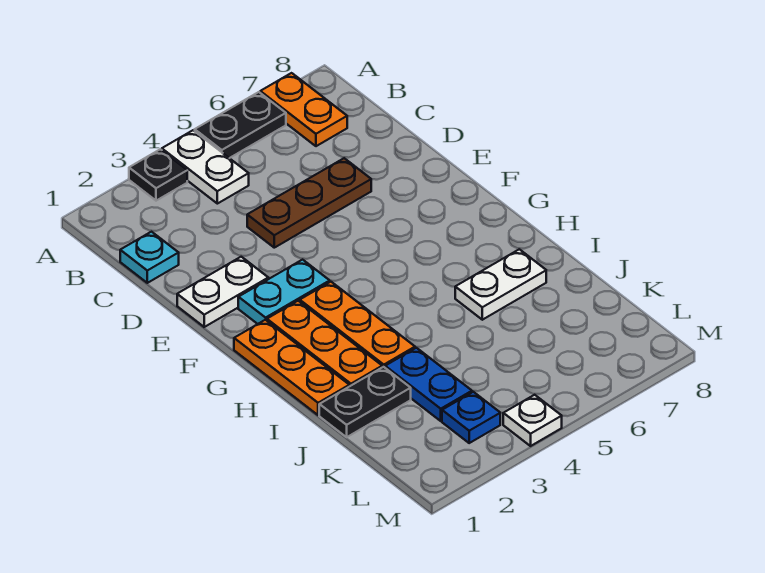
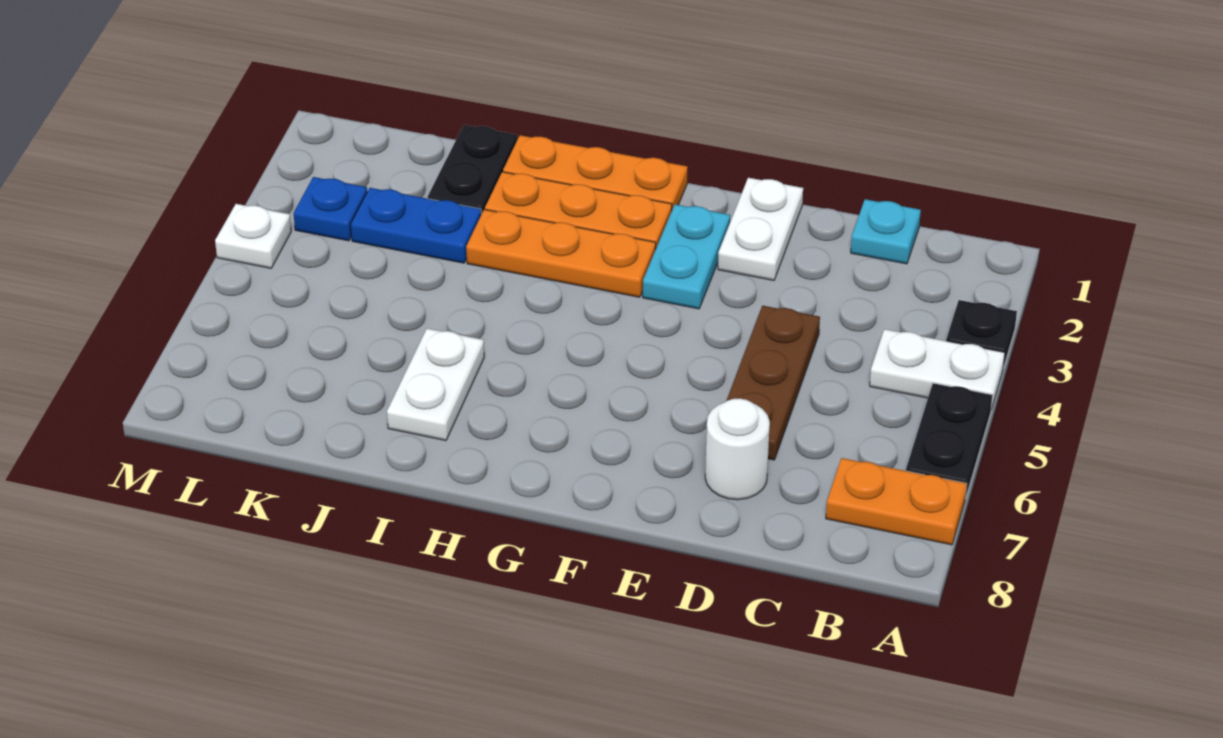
none -> white 1x1 round brick [705,398,770,500]

